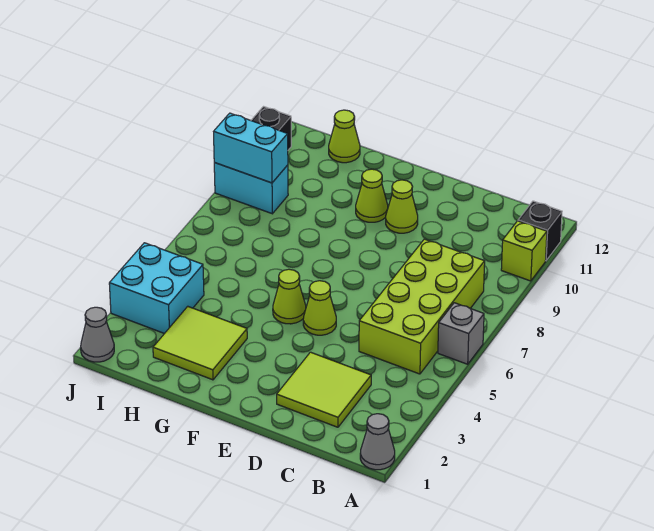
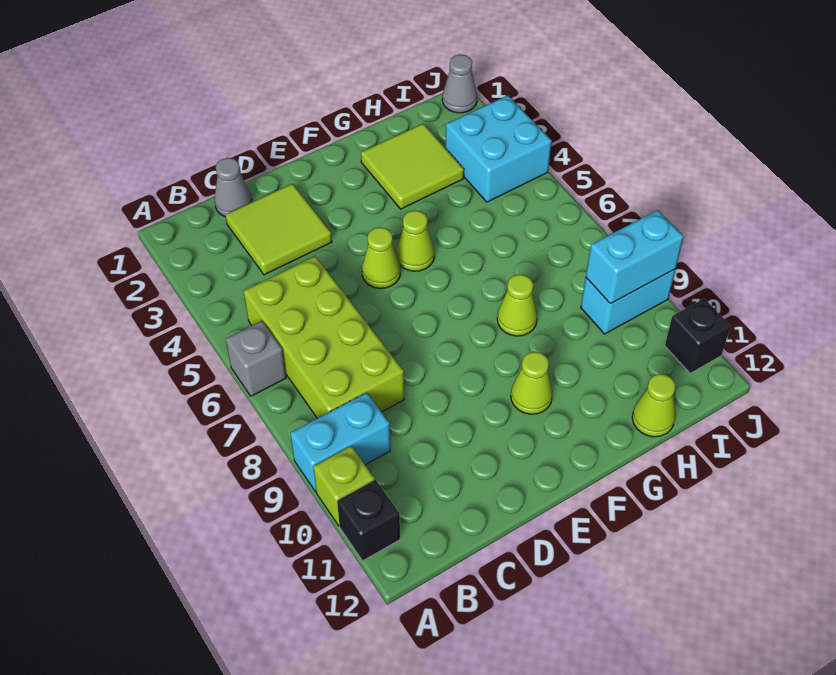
grey 1x1 cone [360,414,395,470] -> grey 1x1 cone moved to [215,158,252,217]
none -> cyan 1x2 brick [290,393,390,492]
lime 1x1 cone [386,180,418,233] -> lime 1x1 cone moved to [497,274,537,336]

